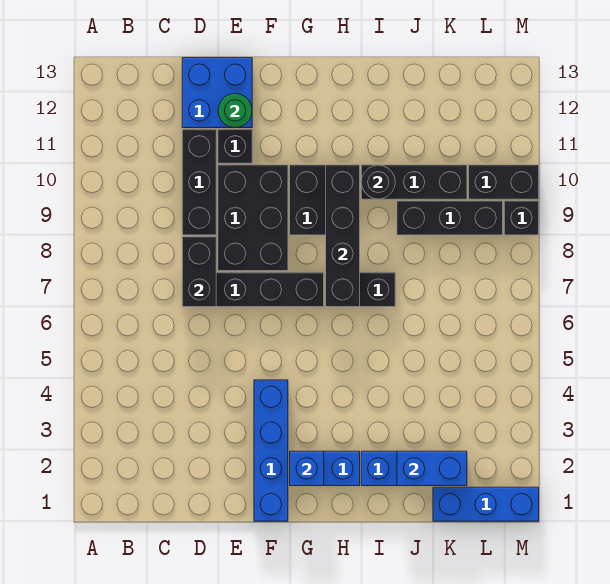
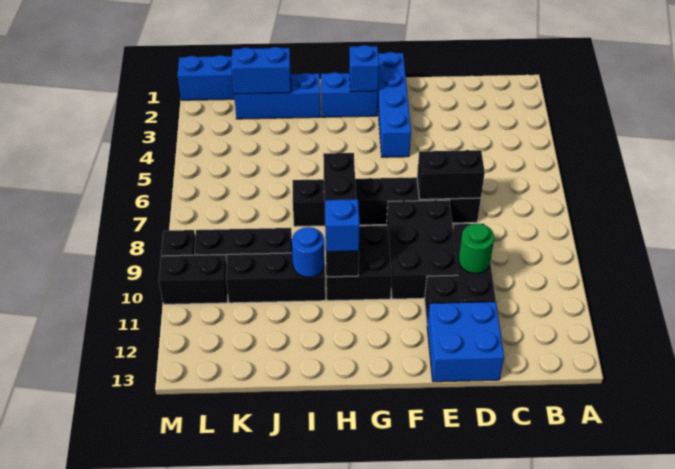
black 1x2 brick [182,237,216,307] -> black 1x2 brick turned to [417,150,485,199]
green 1x1 round brick [218,94,252,128] -> green 1x1 round brick moved to [459,224,494,273]
none -> blue 1x1 brick [325,199,360,252]
black 1x1 round brick [361,165,395,199] -> blue 1x1 round brick [292,227,325,277]

